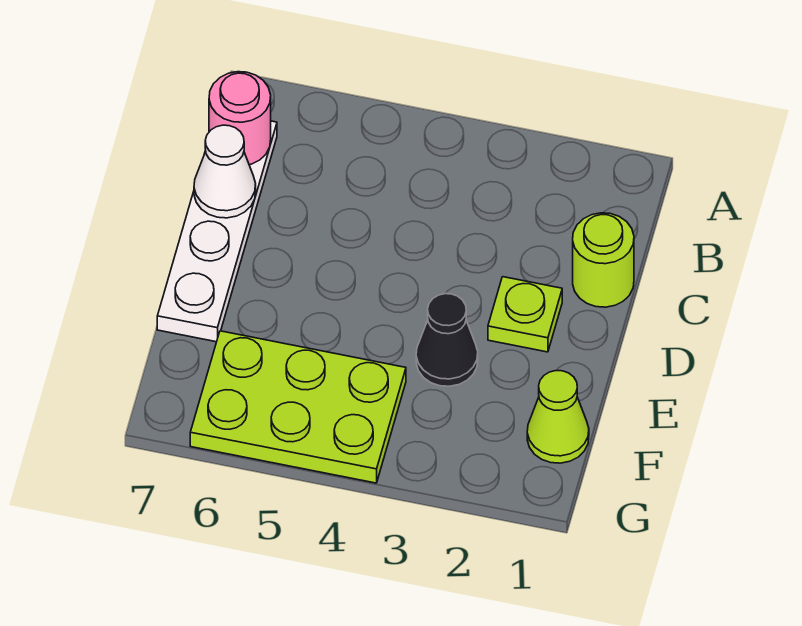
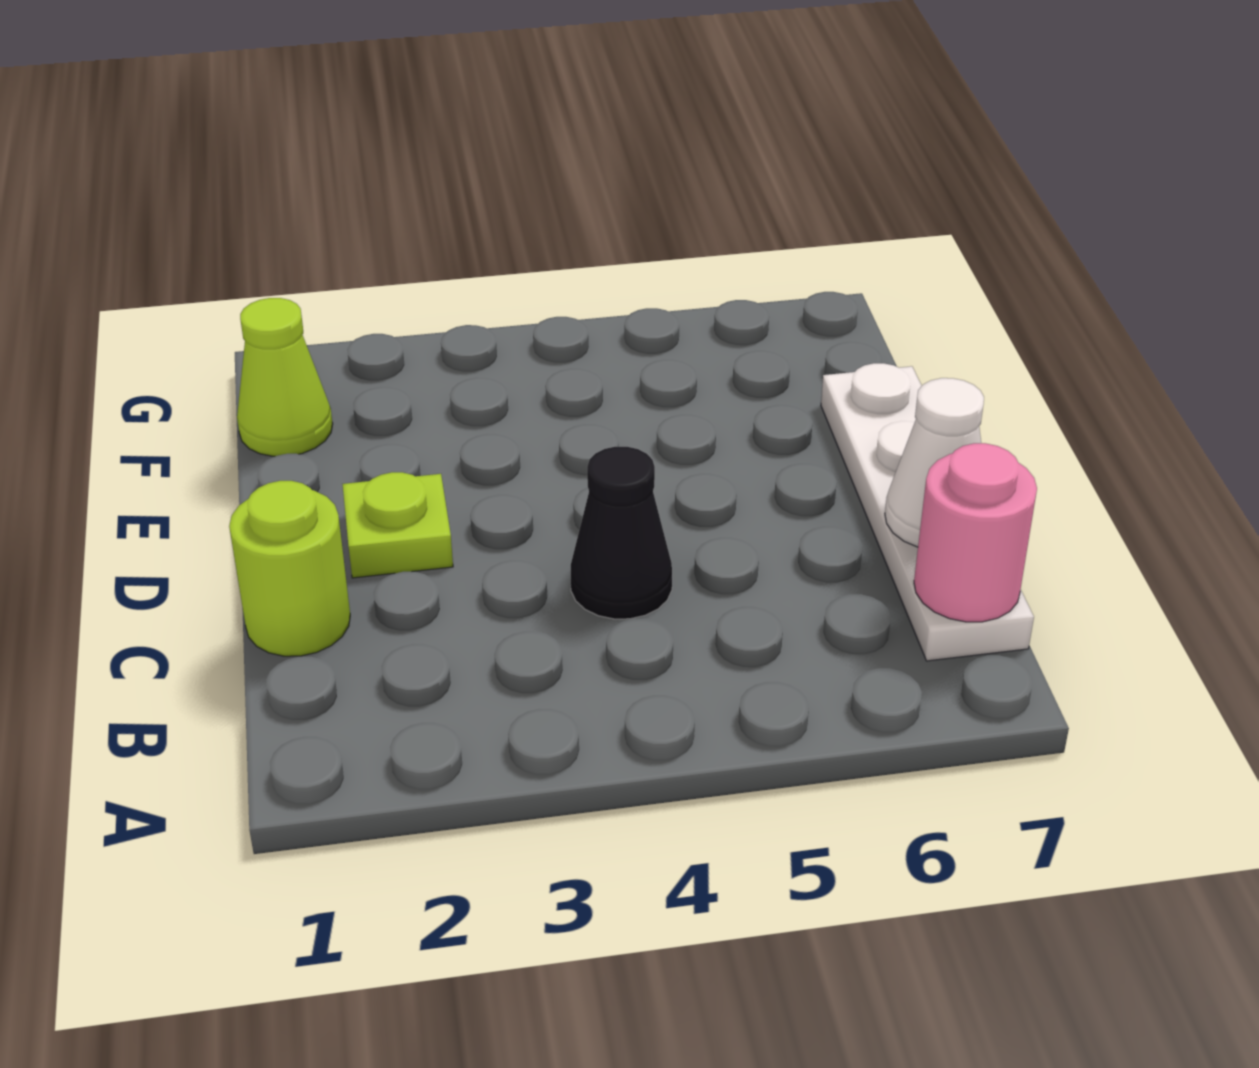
black 1x1 cone [416,294,478,386] -> black 1x1 cone moved to [571,447,672,619]
lime 2x3 plate [190,331,406,483] -> none

